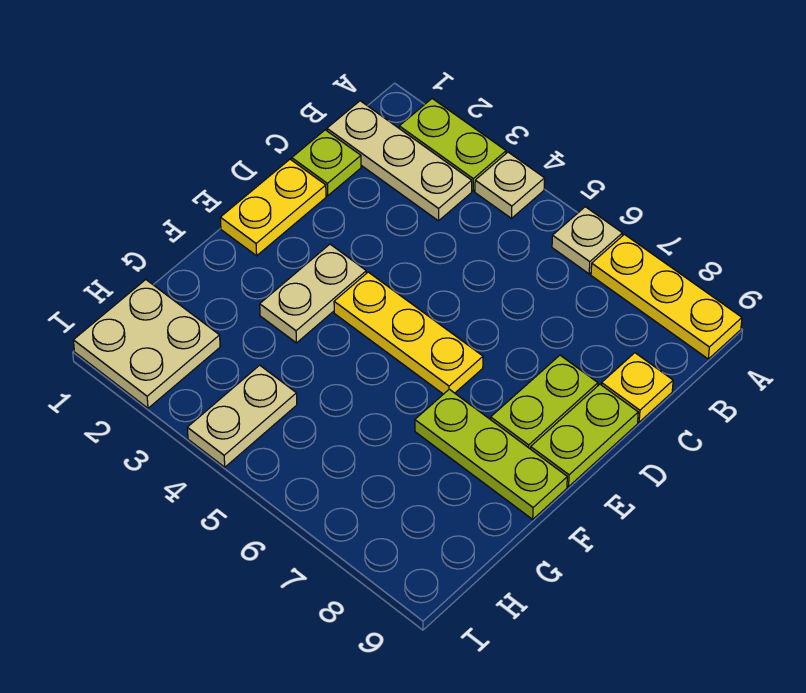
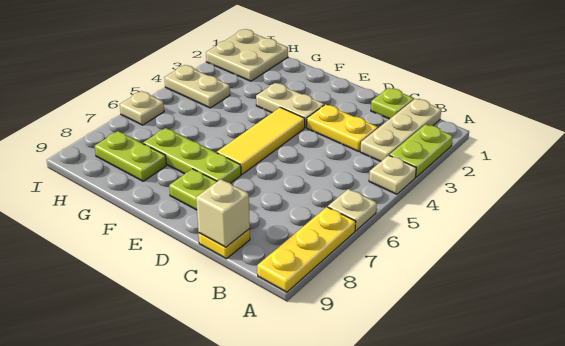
none -> tan 1x1 brick [196,179,250,247]
yellow 1x2 plate [220,159,326,256] -> yellow 1x2 plate moved to [307,104,378,152]
lime 1x2 plate [531,384,638,487] -> lime 1x2 plate moved to [95,131,166,181]
yellow 1x3 plate [334,272,483,394] -> yellow 1x3 tile [217,107,305,174]
lime 1x3 plate [415,389,567,519] -> lime 1x3 plate turned to [143,128,241,183]
none -> tan 1x1 plate [120,91,164,125]

